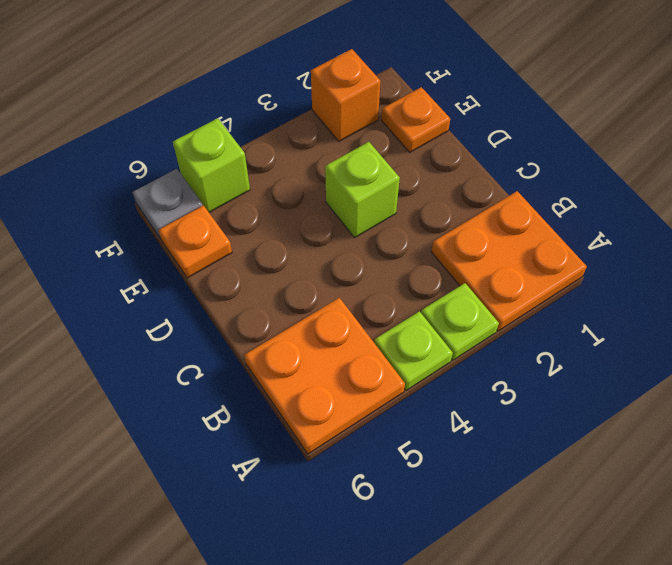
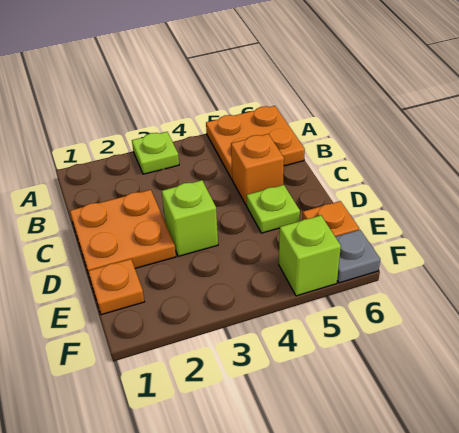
orange 2x2 plate [432,191,587,331] -> orange 2x2 plate moved to [70,190,176,274]
lime 1x1 plate [374,311,453,390] -> lime 1x1 plate moved to [246,185,300,233]
orange 1x1 brick [311,49,380,141] -> orange 1x1 brick moved to [231,134,284,205]

